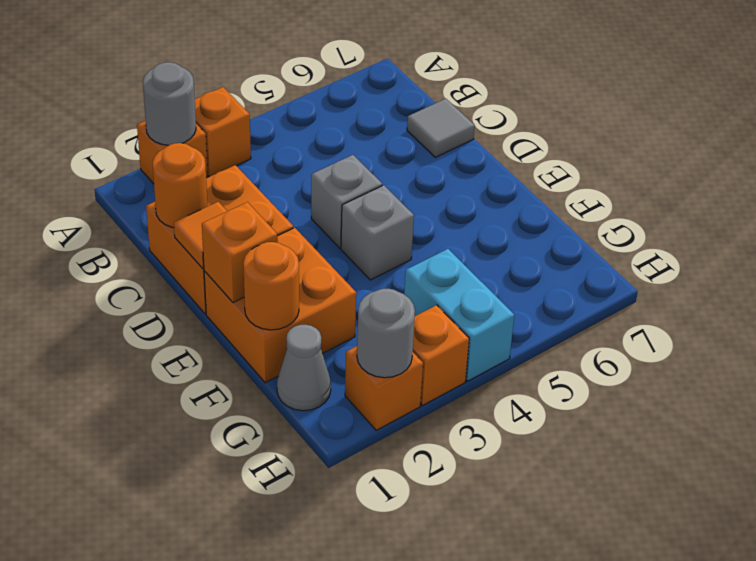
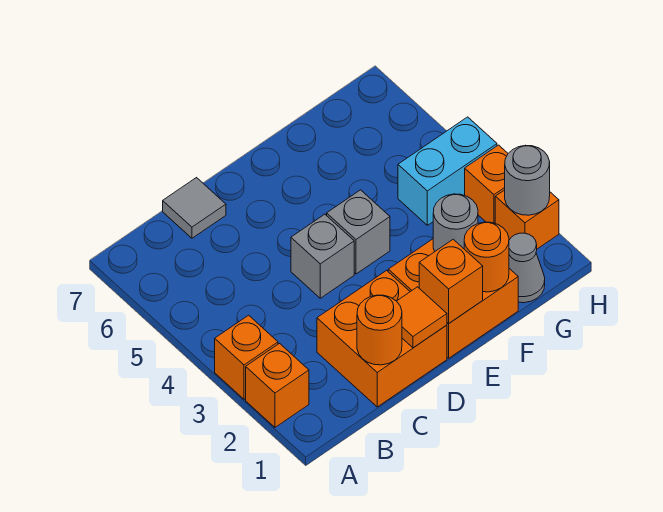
grey 1x1 round brick [143,62,196,145] -> grey 1x1 round brick moved to [433,194,478,251]

